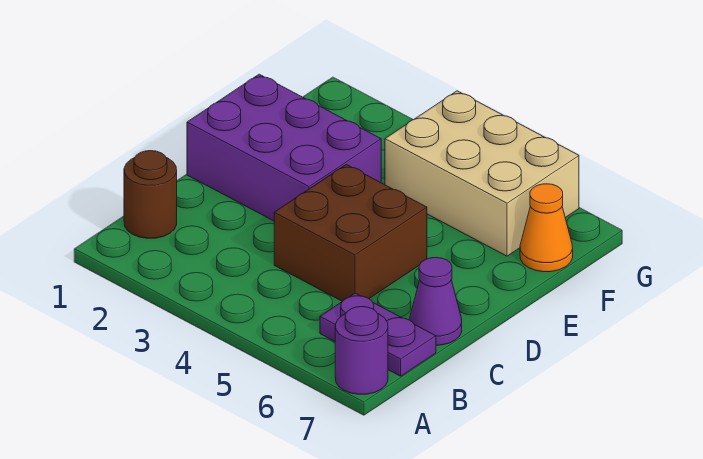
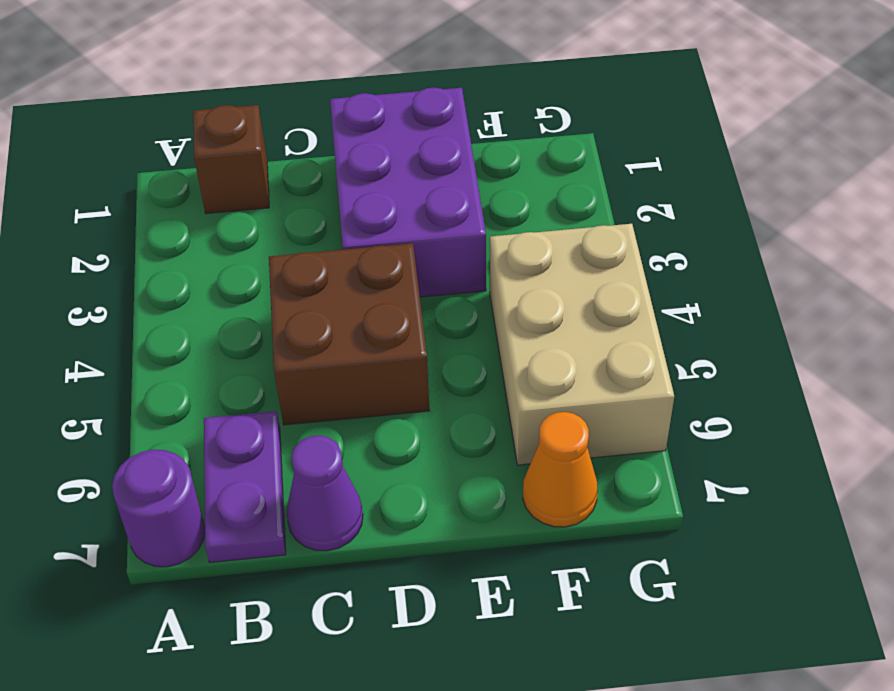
brown 1x1 round brick [124,151,177,238] -> brown 1x1 brick [193,105,269,214]

